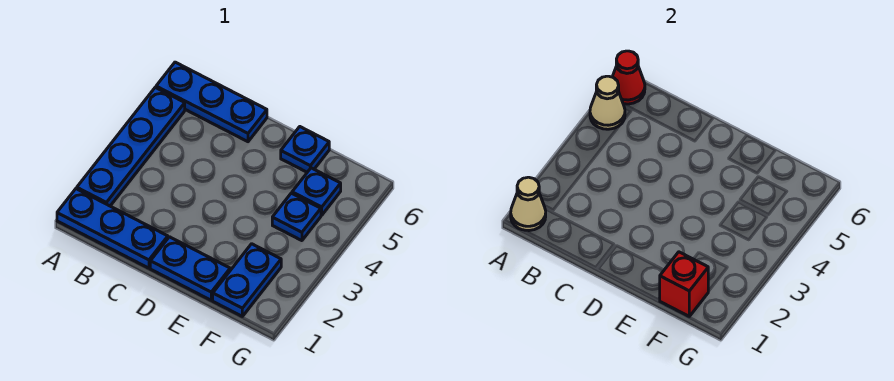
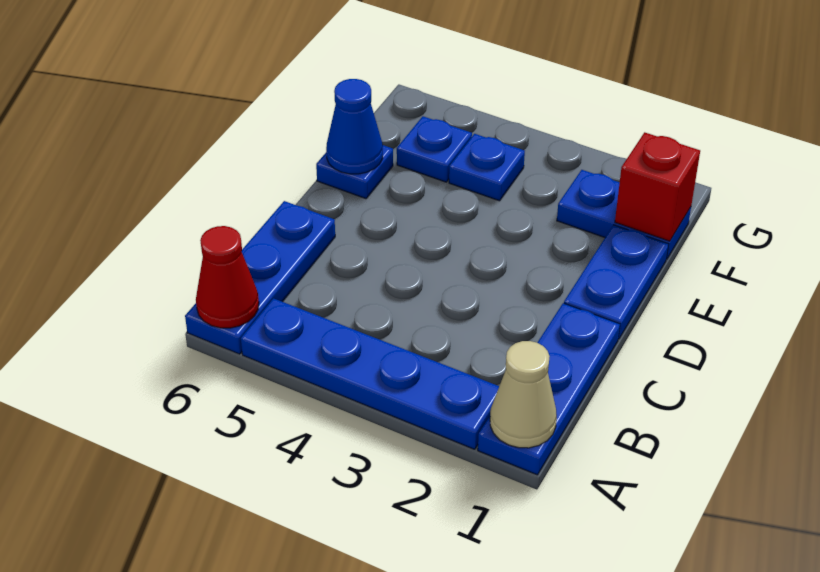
tan 1x1 cone [590,76,625,129] -> none
none -> blue 1x1 cone [326,79,383,174]

